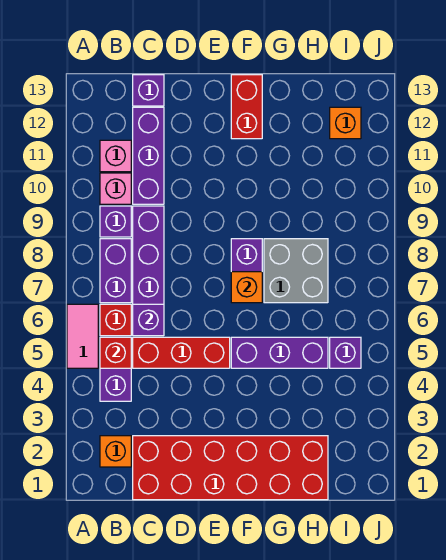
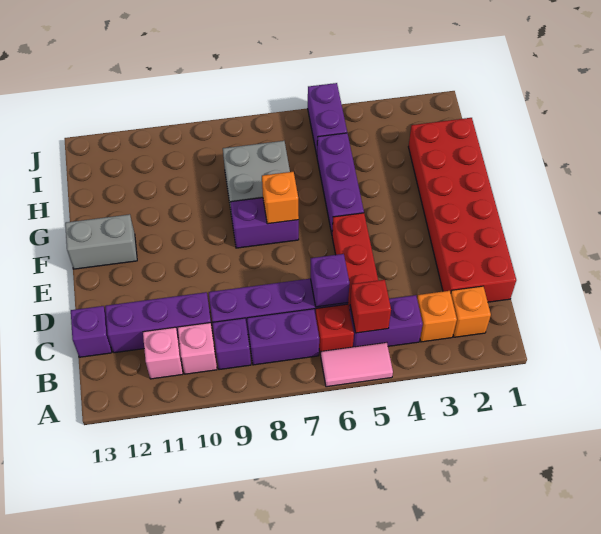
red 1x2 brick [231,75,262,139] -> grey 1x2 brick [65,214,137,269]
purple 1x1 brick [330,337,361,368] -> purple 1x2 brick [308,83,347,155]
orange 1x1 brick [330,107,361,139] -> orange 1x1 brick moved to [417,291,457,342]

